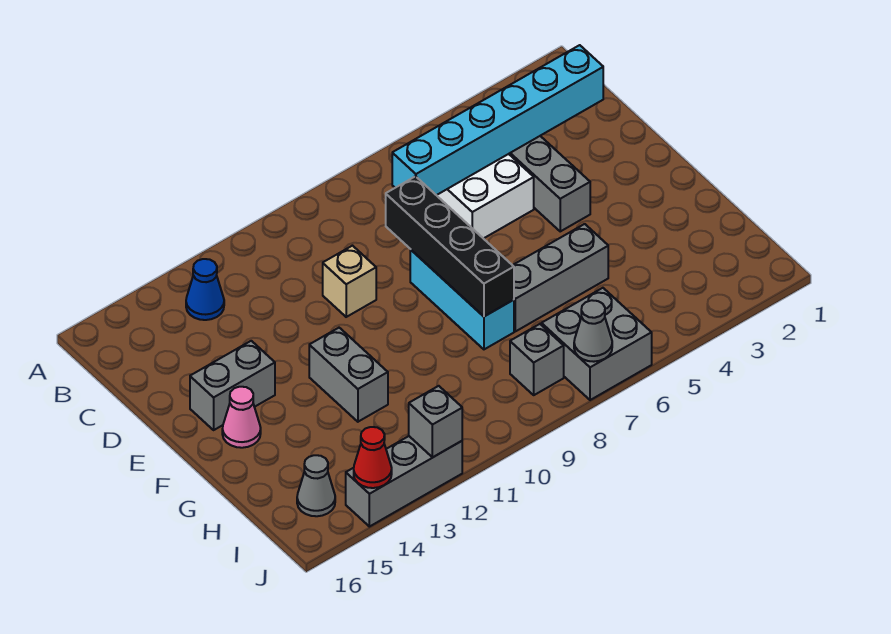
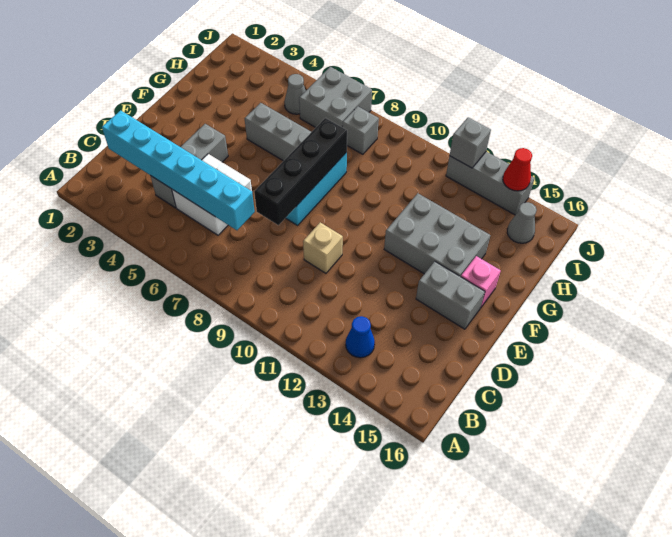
grey 1x2 brick [309,328,388,422] -> grey 2x3 brick [384,193,490,277]
pink 1x1 cone [222,387,261,448] -> pink 1x1 brick [461,256,501,308]
grey 1x1 cone [574,300,612,362] -> grey 1x1 cone moved to [284,74,306,114]

